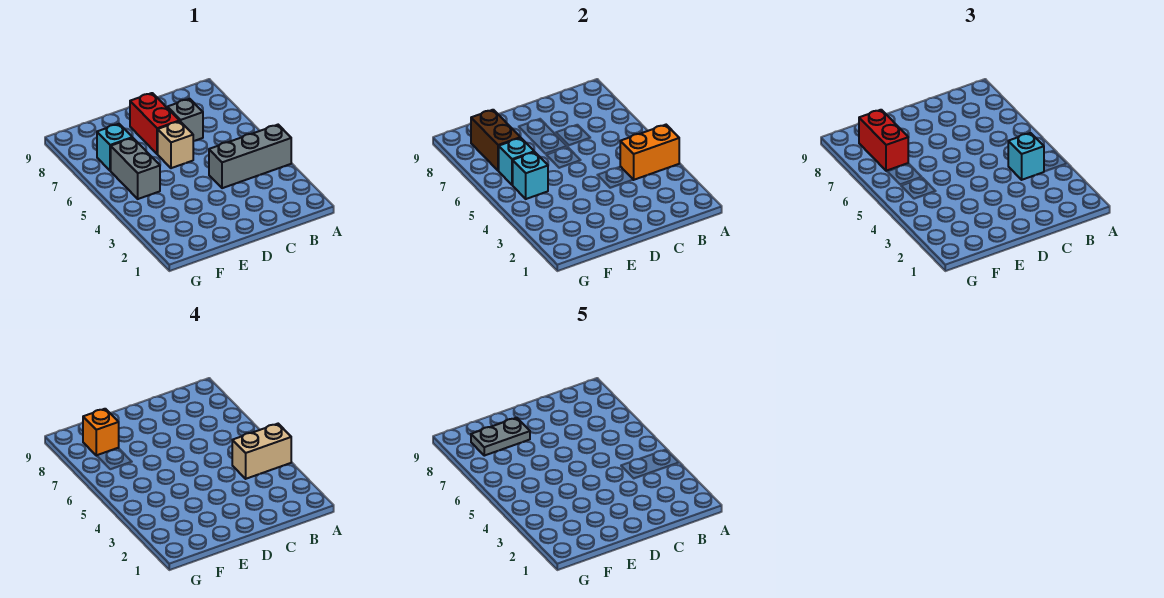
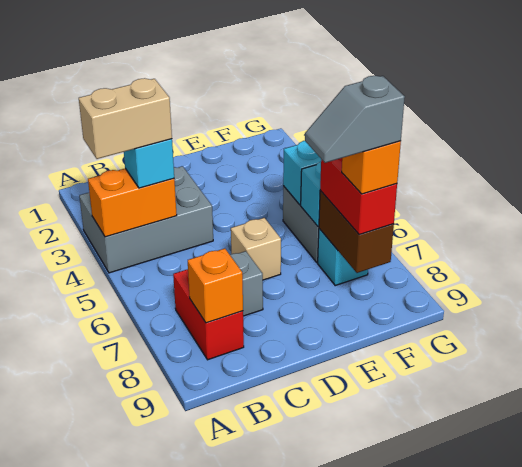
grey 1x3 brick [209,125,291,188] -> grey 2x3 brick [79,166,213,273]
none -> orange 1x1 brick [188,248,243,323]
red 1x2 brick [130,93,179,154] -> red 1x2 brick moved to [173,269,244,360]
grey 1x2 plate [471,418,530,456] -> grey 1x2 slope [305,76,405,163]

